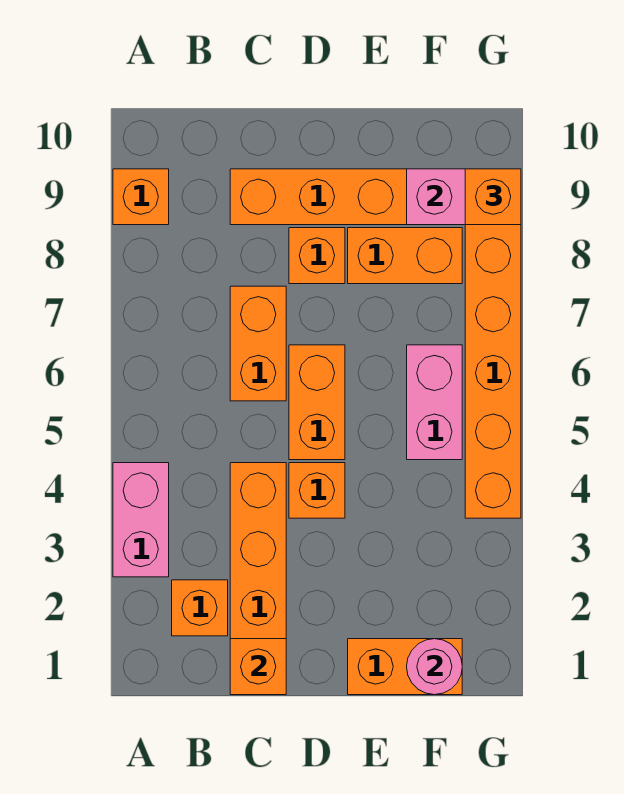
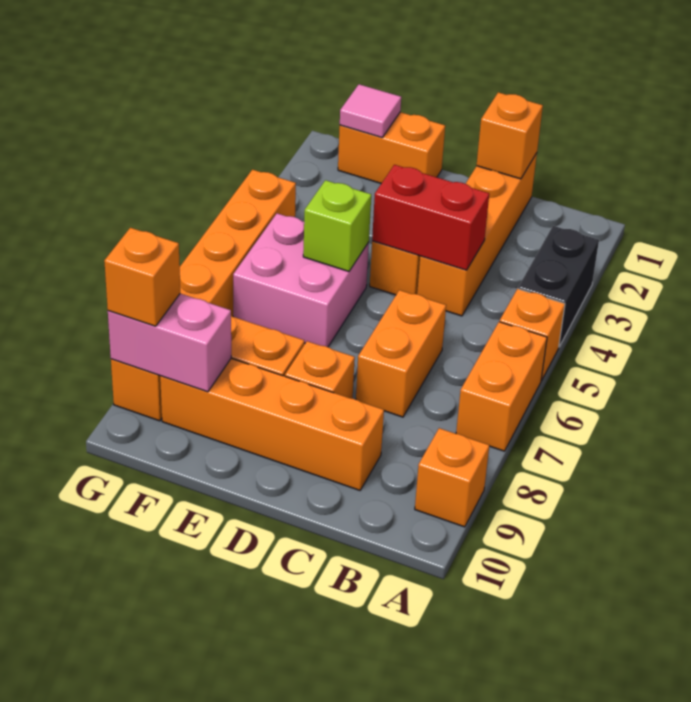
pink 1x2 brick [113,463,169,577] -> black 1x2 brick [518,226,599,347]
orange 1x1 brick [172,580,228,636] -> orange 1x1 brick moved to [500,289,565,381]
none -> red 1x2 brick [372,165,489,270]
orange 1x2 brick [289,345,345,460] -> orange 1x2 brick moved to [456,322,547,451]
none -> lime 1x1 brick [303,180,371,271]
pink 1x1 round brick [407,639,462,695] -> pink 1x1 tile [340,84,401,137]
pink 1x2 brick [407,345,462,460] -> pink 2x2 brick [233,213,369,347]

